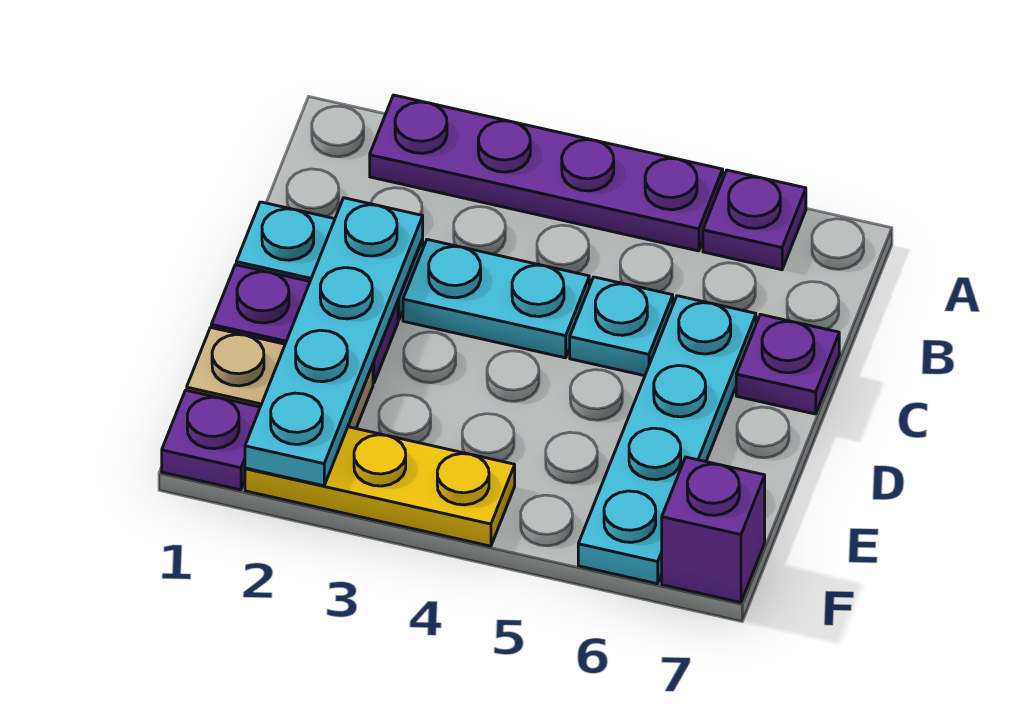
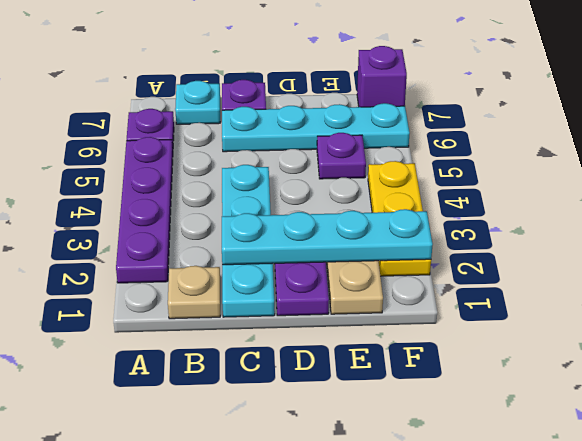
none -> tan 1x1 plate [168,266,220,319]
cyan 1x1 plate [570,277,673,376] -> cyan 1x1 plate moved to [175,81,220,124]
purple 1x1 plate [162,390,260,490] -> purple 1x1 plate moved to [317,133,366,179]

